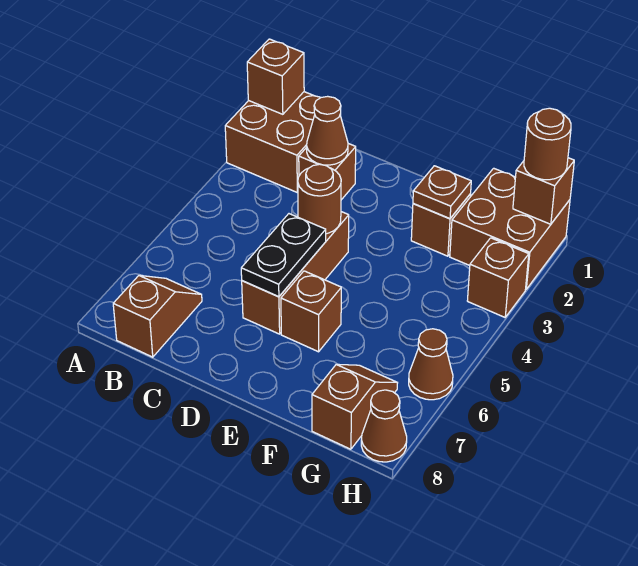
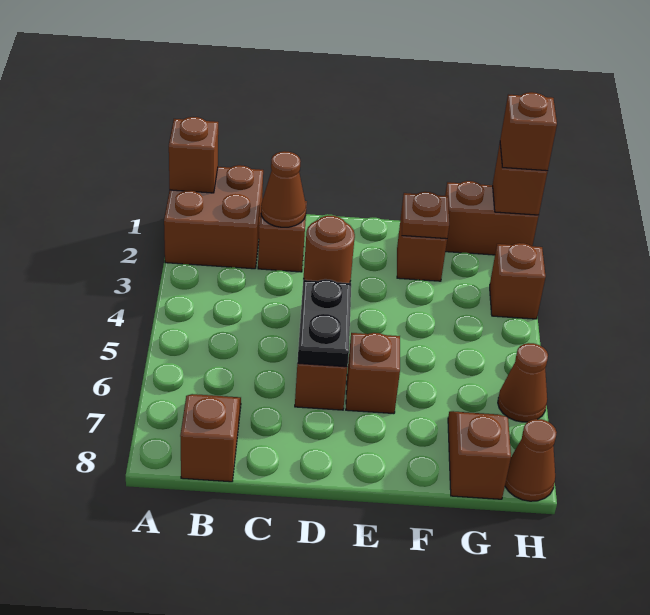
brown 2x2 brick [450,168,570,289] -> brown 1x2 brick [445,181,539,255]
brown 1x1 round brick [524,108,571,180] -> brown 1x1 brick [500,92,557,171]

